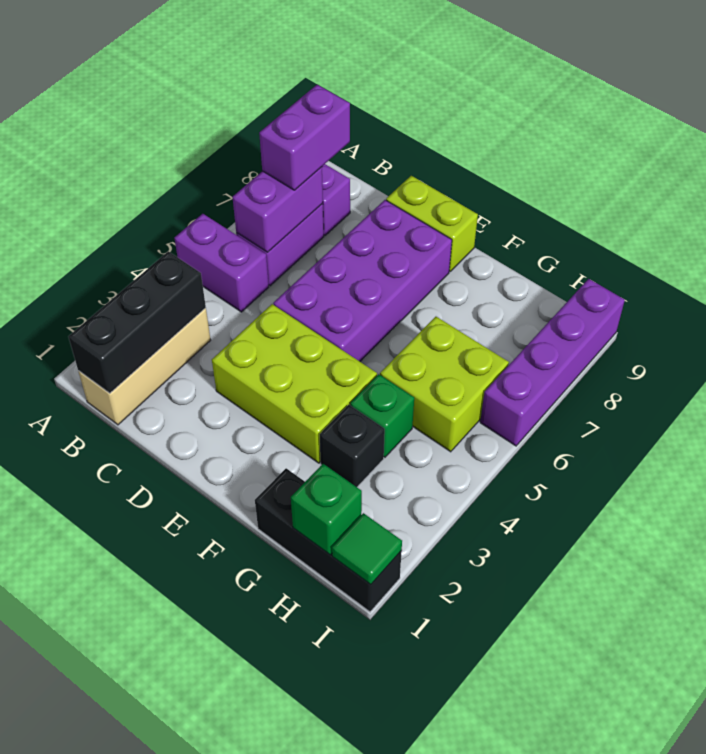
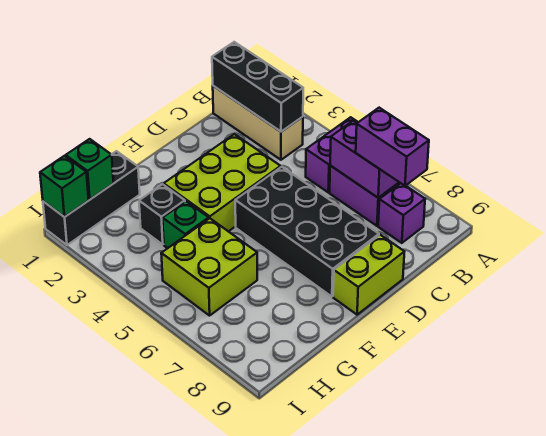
purple 2x4 brick [273,200,452,361] -> black 2x4 brick [235,167,379,297]
green 1x1 tile [332,513,402,585] -> green 1x1 brick [40,156,89,217]
purple 1x4 brick [480,279,625,446] -> none

